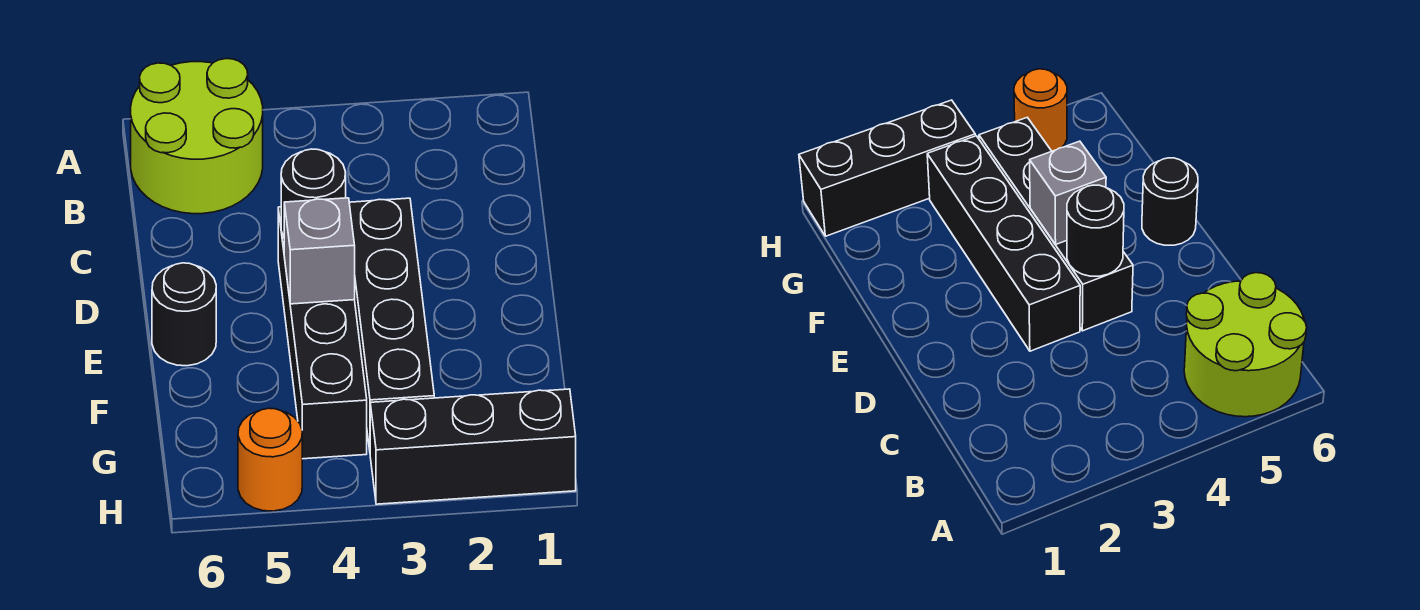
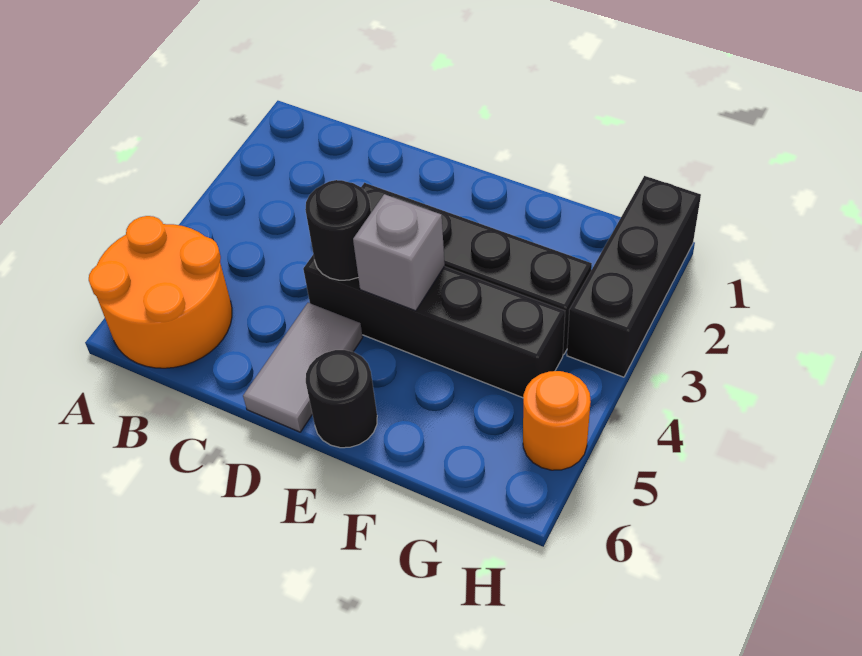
lime 2x2 round brick [131,59,263,214] -> orange 2x2 round brick [89,216,232,368]
none -> grey 1x2 tile [243,303,363,432]

